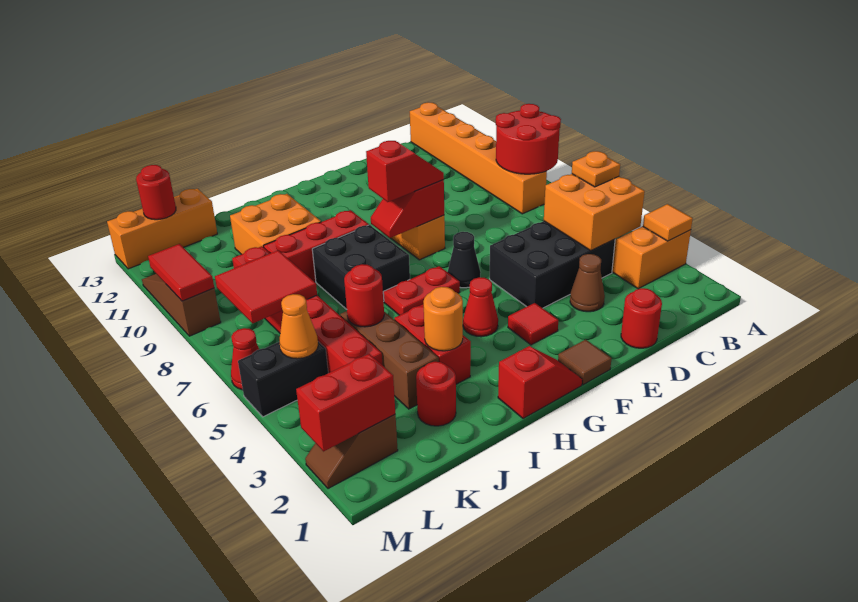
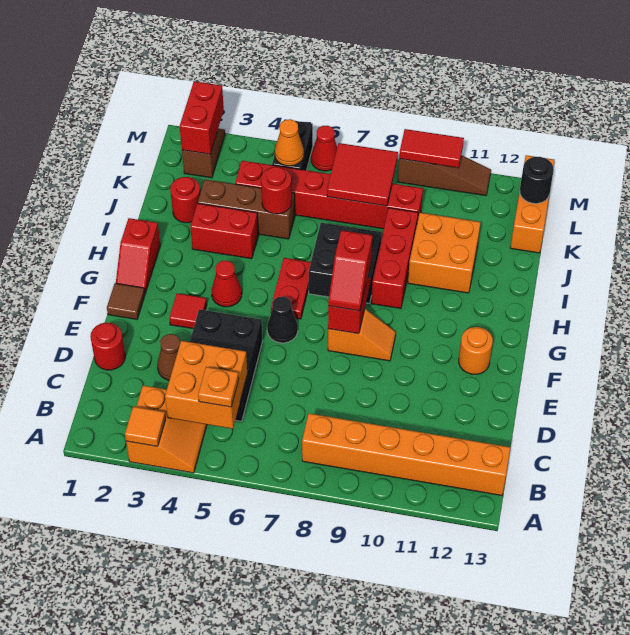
red 2x2 round brick [496,104,561,174] -> none
orange 1x1 round brick [423,287,463,351] -> orange 1x1 round brick moved to [459,327,493,374]
red 1x1 round brick [136,165,176,220] -> black 1x1 round brick [520,157,554,204]

